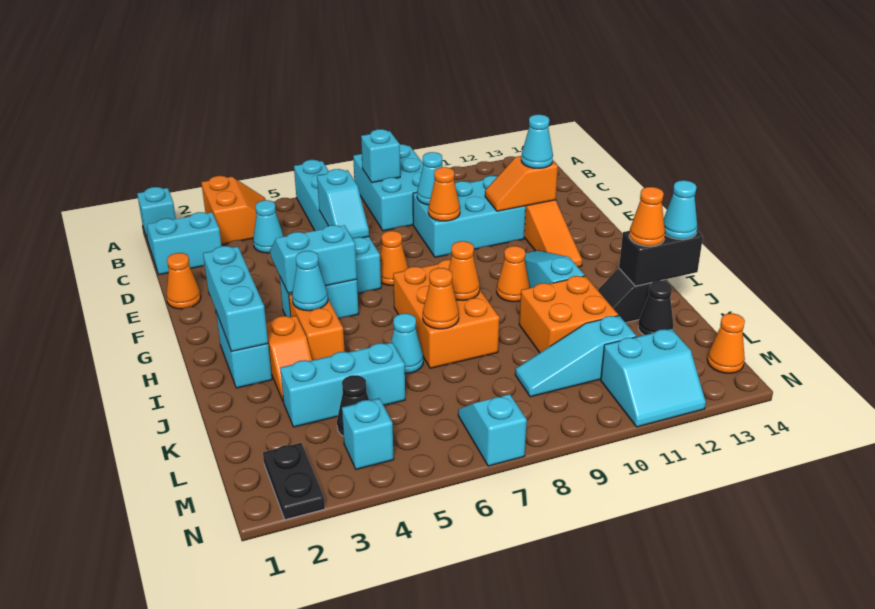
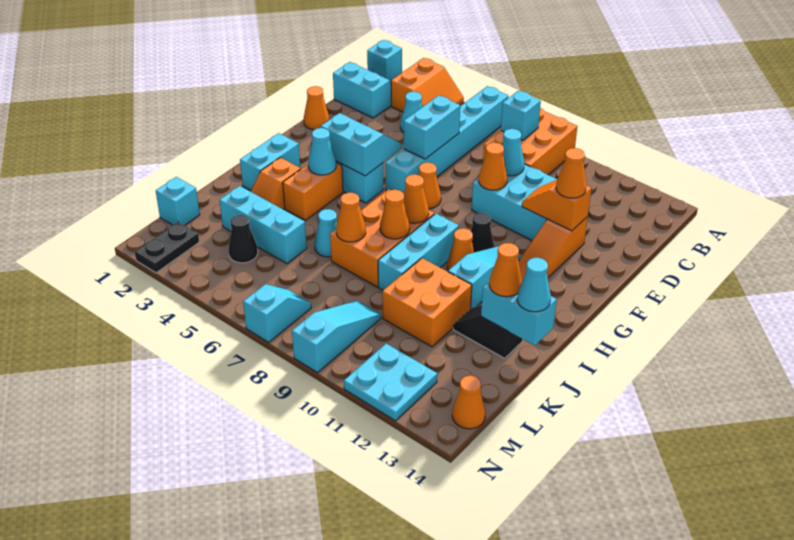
cyan 2x3 brick [353,144,423,231] -> orange 2x3 brick [483,108,577,175]
cyan 1x2 slope [317,169,369,239] -> cyan 1x2 brick [403,95,460,159]
cyan 1x1 cone [521,114,553,168] -> orange 1x1 cone [556,148,586,198]
cyan 1x3 brick [203,246,268,352] -> cyan 1x3 brick moved to [378,213,459,290]
none -> orange 1x1 cone [404,174,429,223]
black 1x2 brick [619,231,703,286] -> cyan 1x2 brick [481,282,557,346]
black 1x1 cone [638,281,673,335] -> black 1x1 cone moved to [471,213,495,252]
cyan 1x3 slope [515,316,636,397] -> cyan 1x3 slope turned to [292,301,381,373]
cyan 1x1 brick [342,398,394,469] -> cyan 1x1 brick moved to [156,177,200,225]
cyan 2x2 slope [601,329,706,427] -> cyan 2x2 plate [344,343,437,421]

